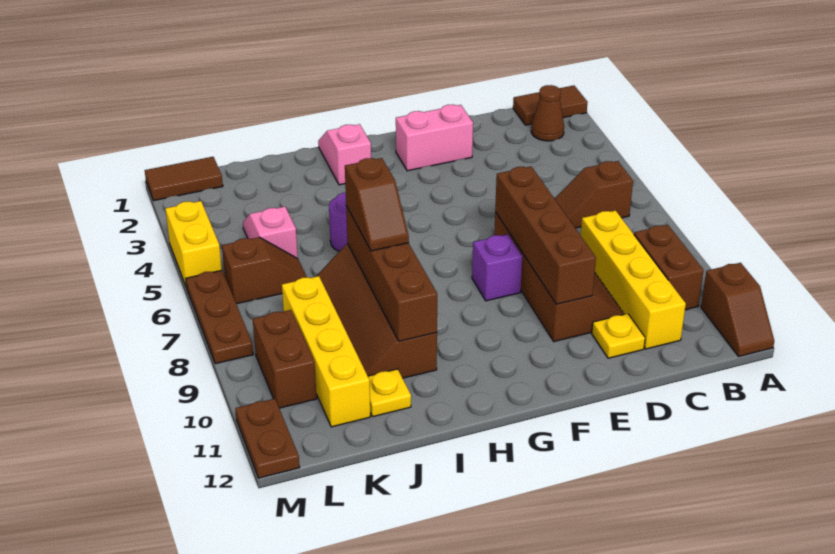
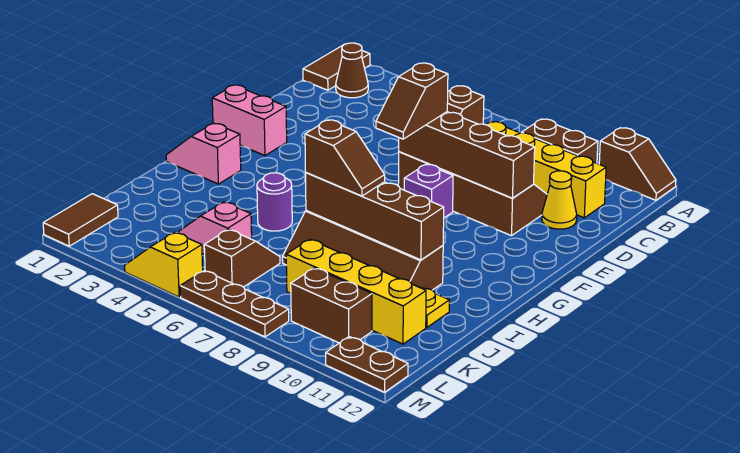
yellow 1x1 plate [592,314,645,358] -> yellow 1x1 cone [542,171,577,229]
pink 1x2 brick [396,105,473,171] -> pink 1x2 brick turned to [212,85,287,156]
none -> brown 1x2 slope [376,63,448,139]
yellow 1x2 brick [165,201,222,288] -> yellow 1x2 slope [125,232,203,297]

